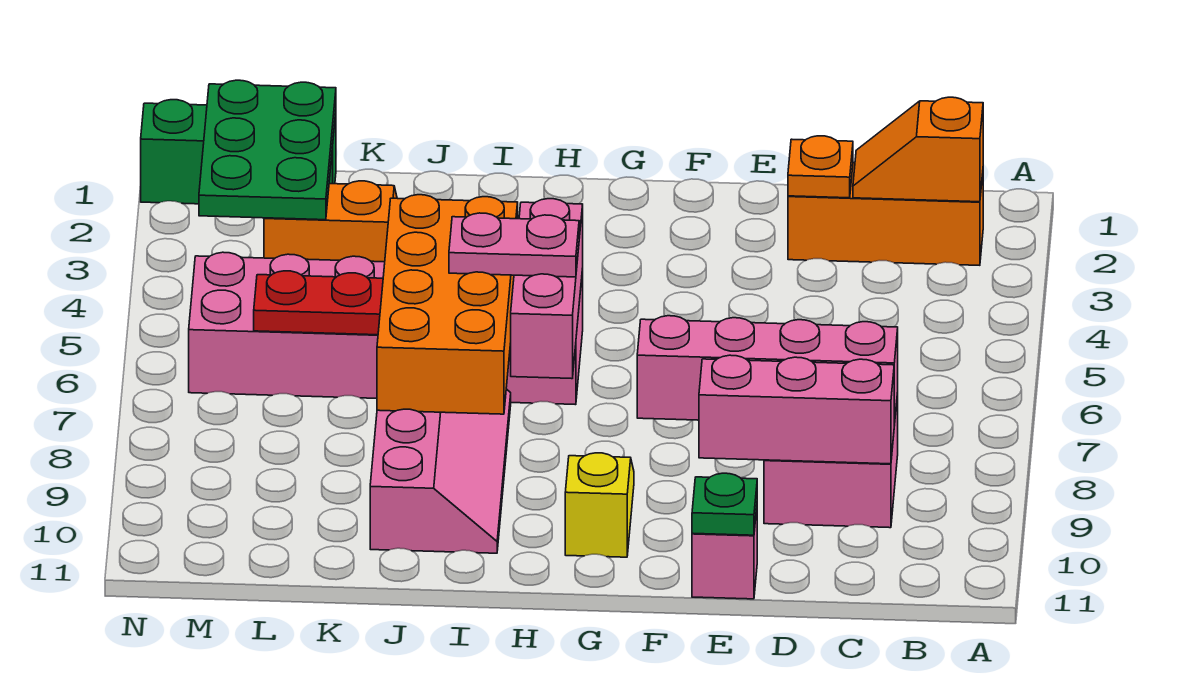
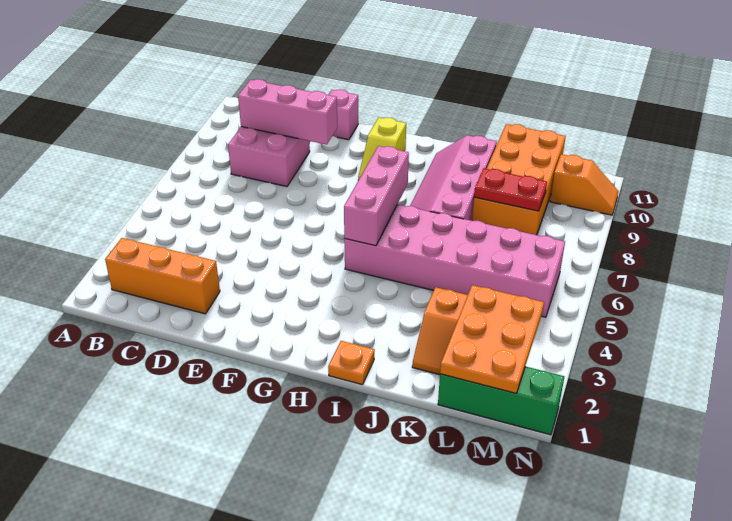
orange 1x2 slope [853,97,983,202] -> orange 1x2 slope moved to [550,154,619,215]
pink 1x4 brick [637,316,898,425] -> none
orange 1x1 plate [788,136,853,198] -> orange 1x1 plate moved to [328,341,375,385]
green 1x1 plate [692,473,757,535] -> none
pink 1x2 plate [449,213,579,277] -> none
orange 2x4 brick [377,195,518,414] -> orange 2x4 brick moved to [472,124,566,235]
red 1x2 plate [254,271,383,335] -> red 1x2 plate moved to [474,168,547,211]
green 2x3 plate [199,80,336,220] -> orange 2x3 plate [440,285,544,393]

